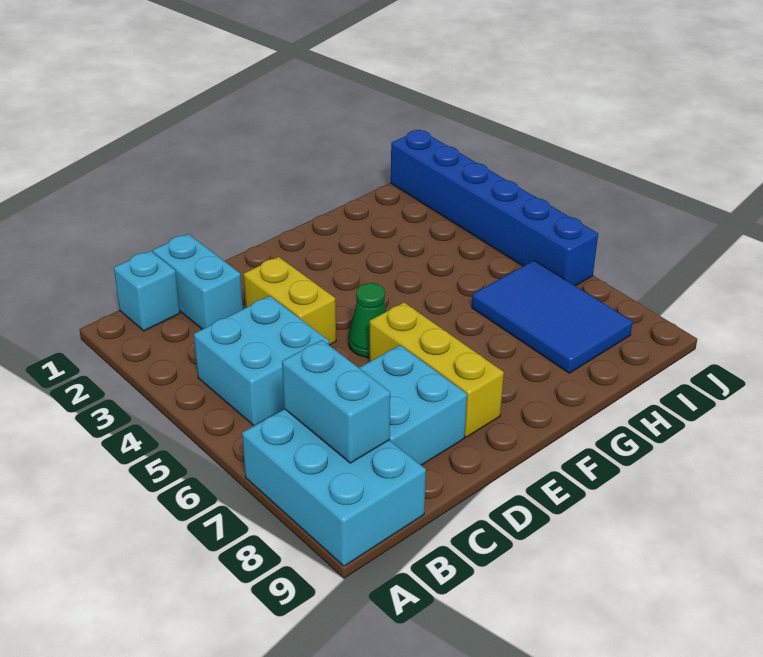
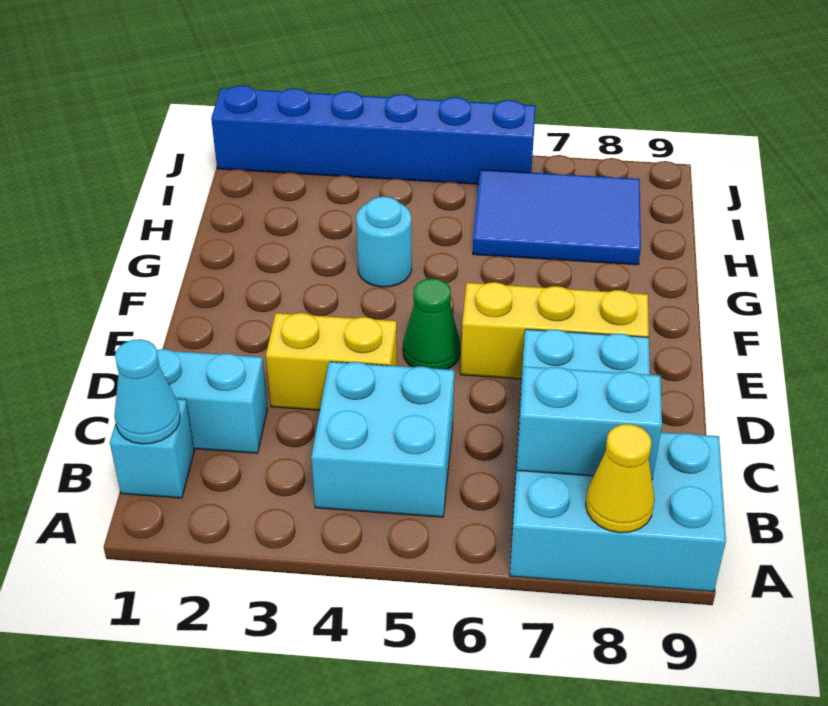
none -> yellow 1x1 cone [586,424,655,533]
none -> cyan 1x1 cone [114,339,180,444]
none -> cyan 1x1 round brick [356,197,412,287]

